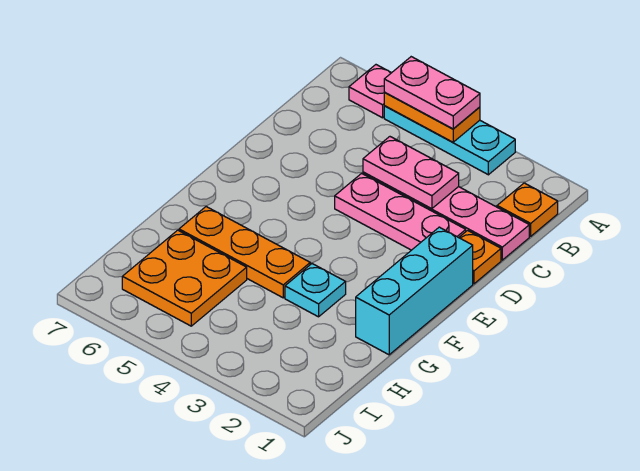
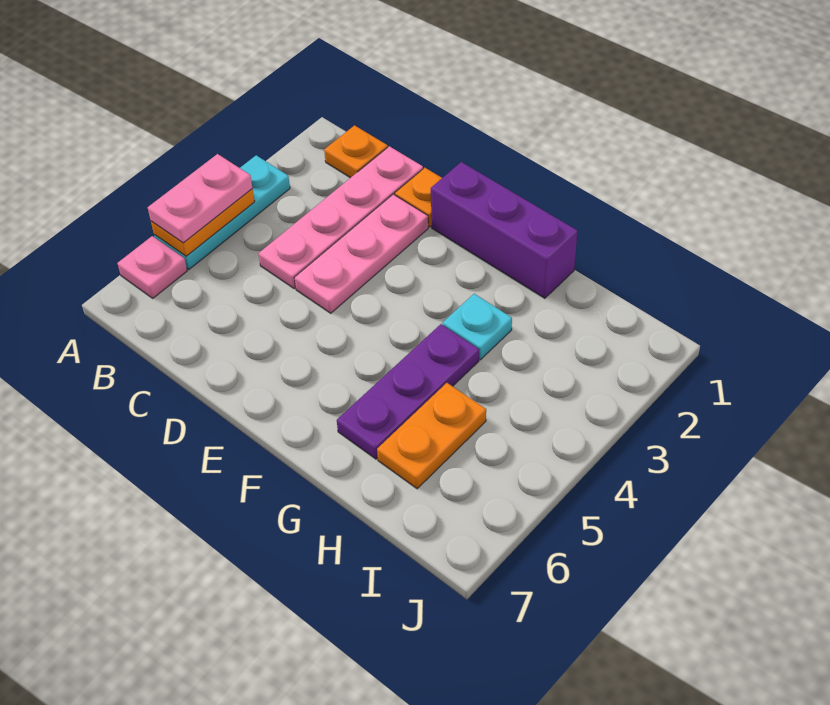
pink 1x2 plate [363,137,459,209] -> none
cyan 1x3 brick [356,227,473,355] -> purple 1x3 brick [431,162,577,298]
orange 1x3 plate [179,207,310,298] -> purple 1x3 plate [337,324,479,459]
orange 2x2 plate [122,230,247,326] -> orange 1x2 plate [377,383,486,489]

